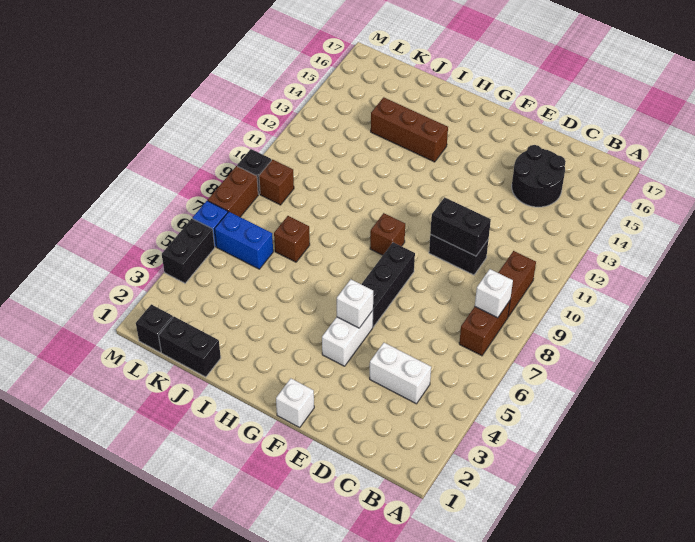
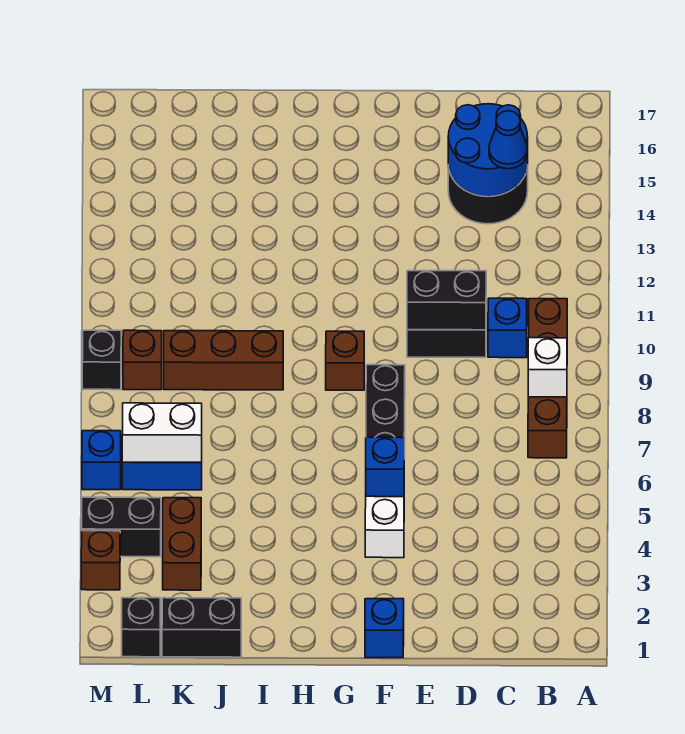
white 1x2 brick [370,343,431,404] -> white 1x2 brick moved to [122,403,202,462]
none -> blue 1x1 brick [488,298,527,358]
none -> blue 2x2 round brick [448,104,528,196]
none -> blue 1x1 cone [489,111,527,169]
white 1x1 brick [276,379,314,428] -> blue 1x1 brick [365,599,404,658]
white 1x1 brick [337,279,373,328] -> blue 1x1 brick [366,437,404,497]
brown 1x3 brick [371,97,448,162] -> brown 1x3 brick moved to [164,331,283,390]
brown 1x1 brick [274,216,310,262] -> brown 1x1 brick moved to [81,531,120,590]
black 1x2 brick [162,219,215,283] -> black 1x2 brick turned to [82,497,161,557]
brown 1x2 brick [208,166,258,217] -> brown 1x2 brick moved to [163,498,201,590]

